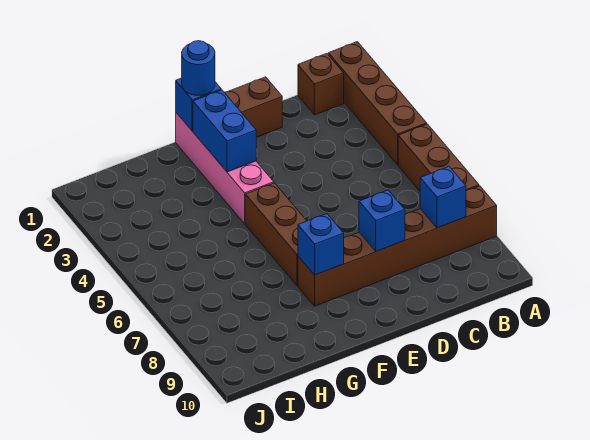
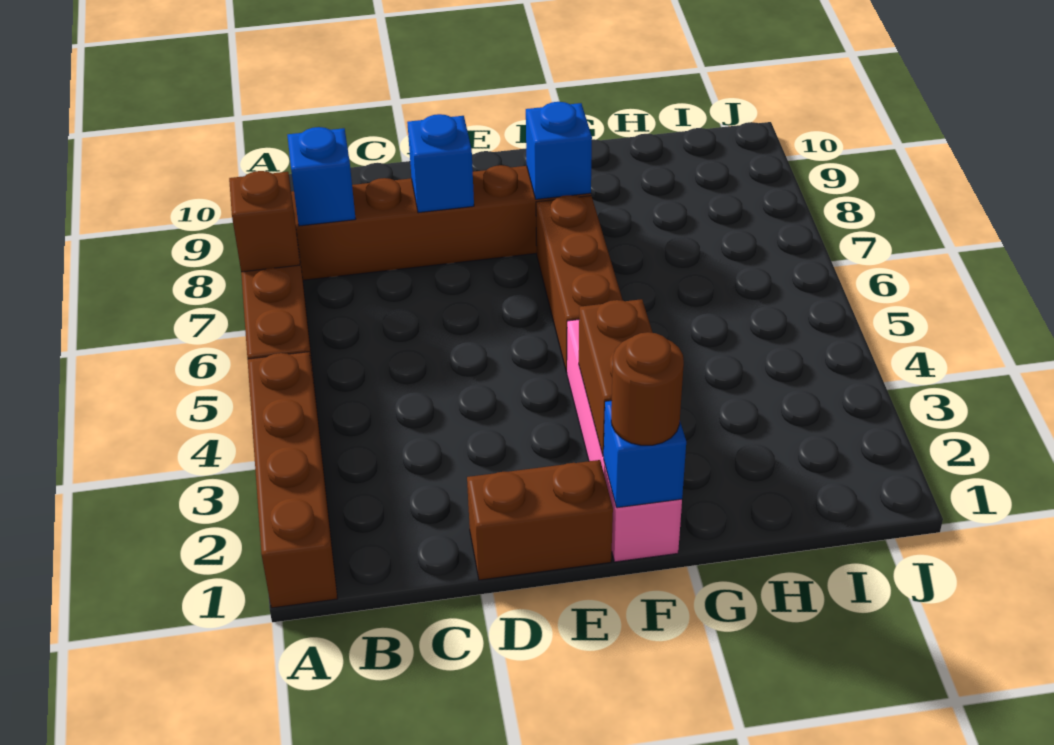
brown 1x1 brick [298,53,344,115] -> brown 1x1 brick moved to [229,171,300,272]
blue 1x1 round brick [182,41,215,95] -> brown 1x1 round brick [611,332,684,445]
blue 1x2 brick [193,90,256,172] -> brown 1x2 brick [579,299,652,456]

